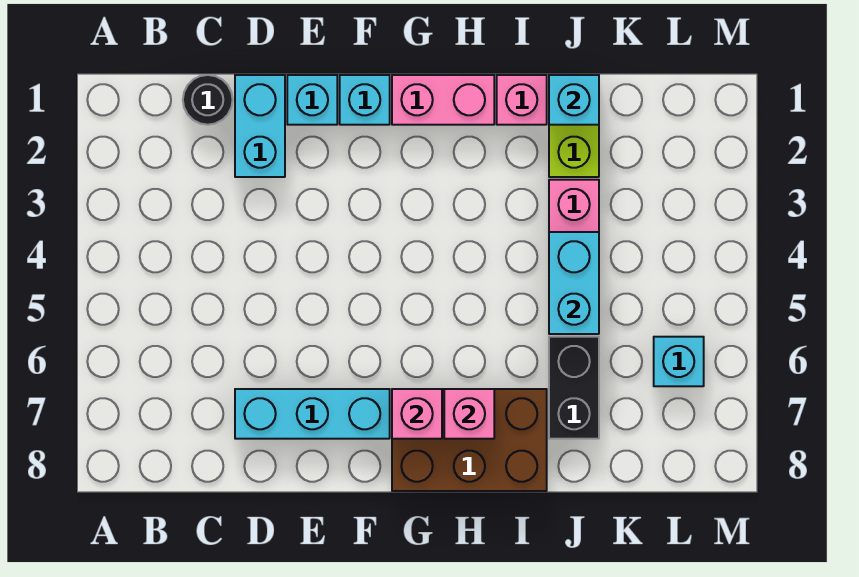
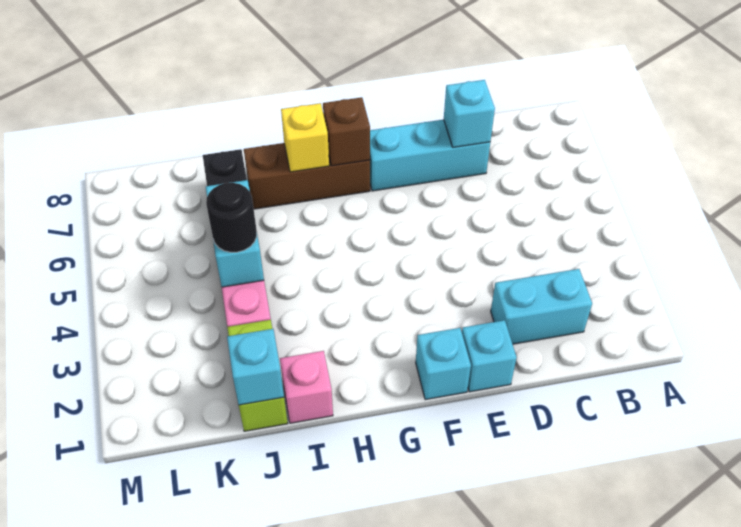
black 1x1 round brick [183,75,233,125] -> black 1x1 round brick moved to [206,183,257,252]
cyan 1x2 brick [235,75,285,177] -> cyan 1x2 brick turned to [491,269,592,344]
pink 1x2 brick [392,75,494,125] -> none
brown 2x3 brick [392,389,547,491] -> brown 1x3 brick [244,143,370,209]
pink 1x1 brick [392,389,442,439] -> brown 1x1 brick [323,97,370,166]
pink 1x1 brick [444,389,494,439] -> yellow 1x1 brick [281,103,329,172]
cyan 1x1 brick [654,337,704,386] -> cyan 1x1 brick moved to [444,80,495,148]

